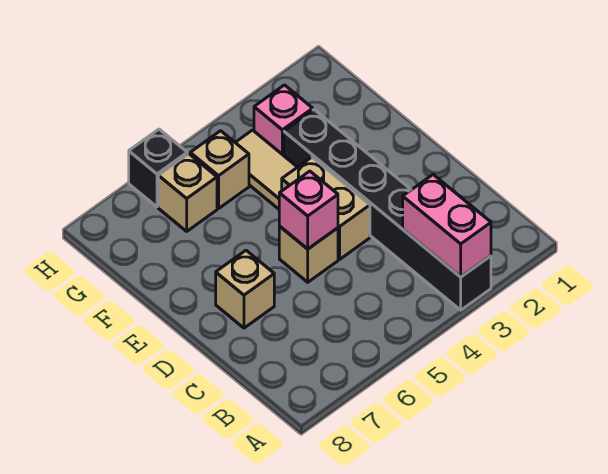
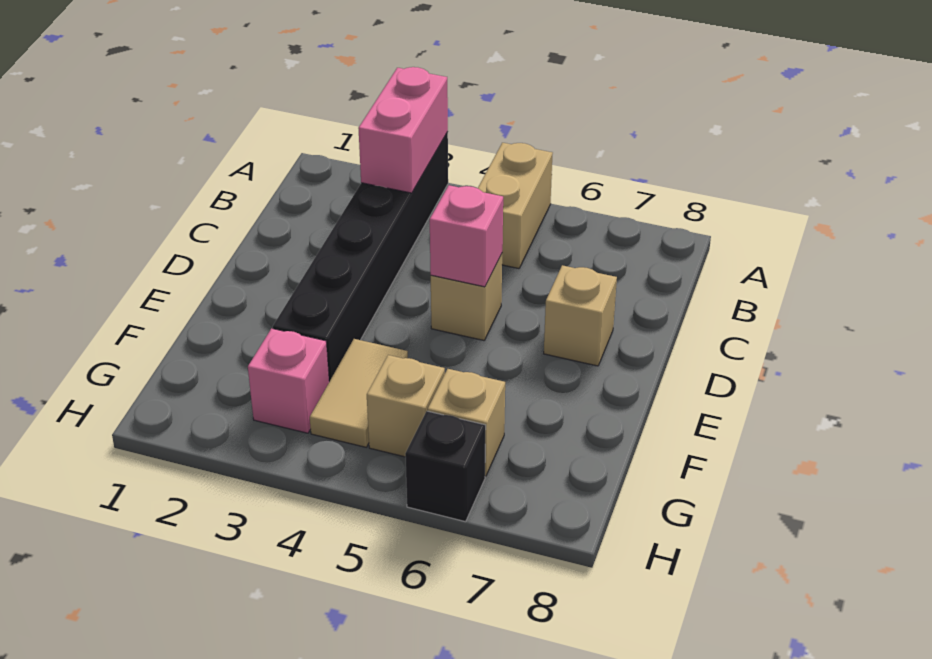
tan 1x2 brick [282,157,370,259] -> tan 1x2 brick moved to [478,143,553,269]

